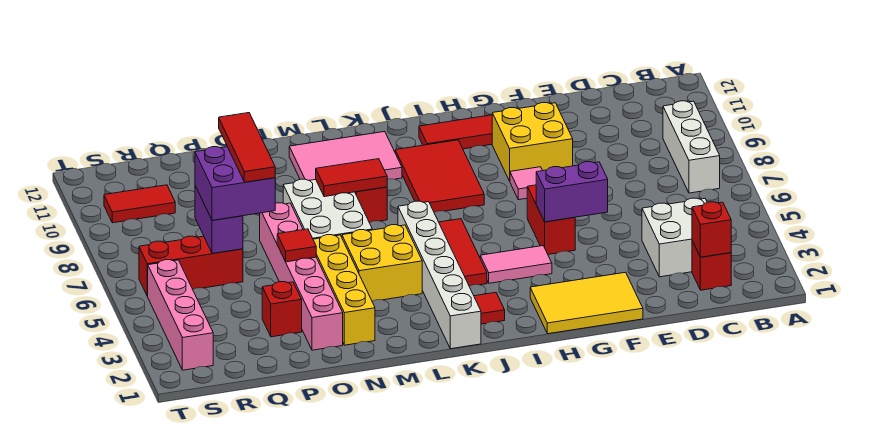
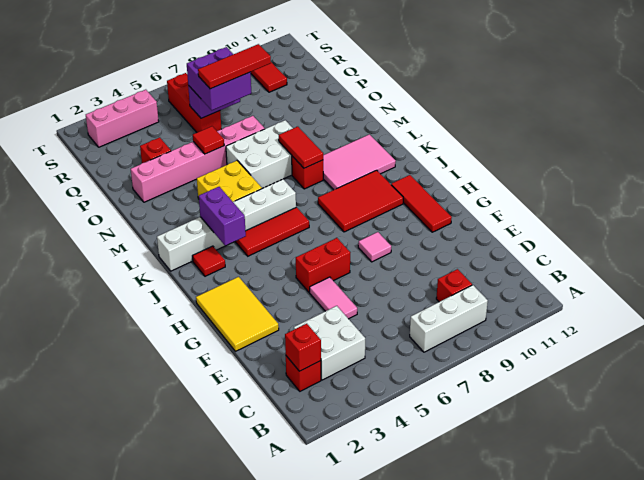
none -> red 1x1 brick [436,269,472,302]
purple 1x2 brick [536,162,608,222] -> purple 1x2 brick moved to [199,187,246,246]
yellow 2x2 brick [492,103,573,181] -> none
pink 1x2 tile [480,246,552,283] -> pink 1x2 tile moved to [310,277,357,319]
pink 2x3 tile [289,132,402,180] -> pink 2x3 tile turned to [323,134,396,190]
yellow 1x4 brick [313,235,375,345] -> none
pink 1x4 brick [147,260,213,370] -> pink 1x3 brick [86,90,159,147]

